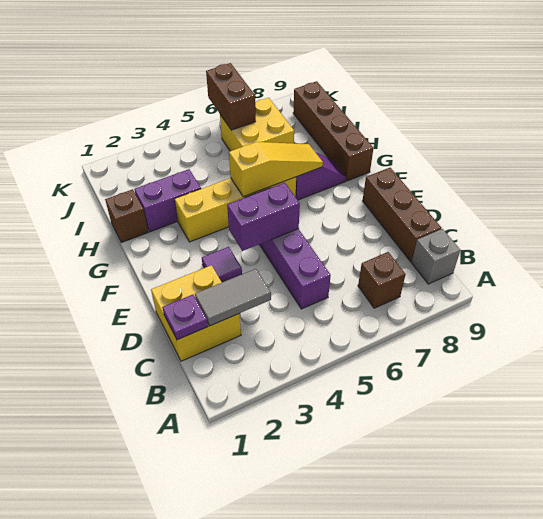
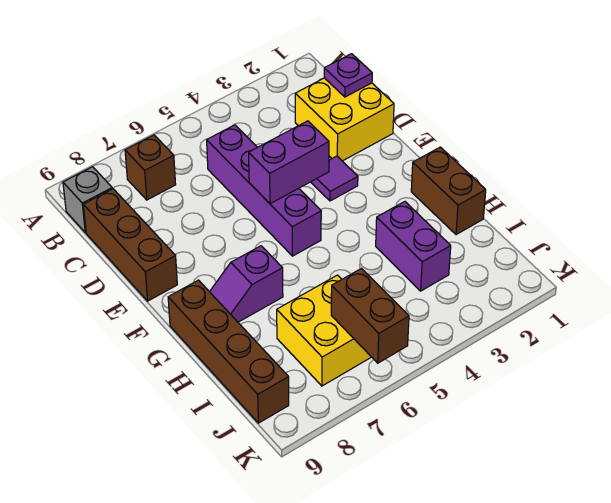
grey 1x2 tile [195,269,271,326] -> none
yellow 1x4 brick [175,177,296,242] -> none
yellow 1x3 slope [229,142,323,197] -> none
brown 1x1 brick [105,189,148,243] -> brown 1x2 brick [411,147,486,235]
purple 1x2 brick [134,169,201,232] -> purple 1x2 brick turned to [376,202,451,291]

